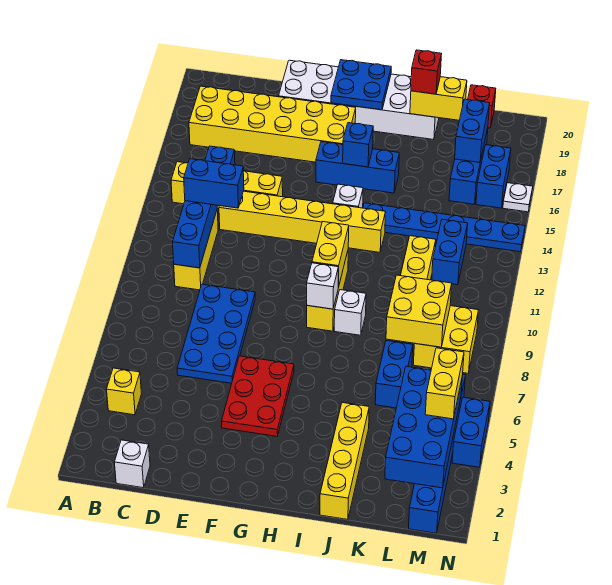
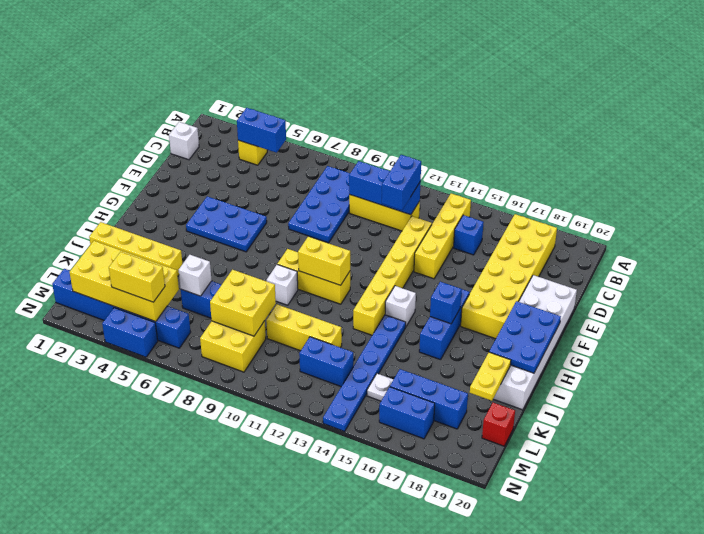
blue 2x4 plate [177,284,255,383] -> blue 2x4 plate turned to [288,166,350,243]
red 2x3 plate [222,356,294,436] -> blue 2x3 plate [186,196,267,252]
blue 2x2 plate [331,60,391,110] -> blue 2x3 plate [489,301,561,373]
white 1x1 brick [307,263,338,309] -> white 1x1 brick moved to [179,255,212,296]
yellow 1x2 brick [410,77,467,120] -> yellow 1x2 plate [470,352,511,401]
red 1x1 brick [411,50,441,94] -> none
blue 2x4 brick [385,366,462,488] -> yellow 2x4 brick [70,241,179,322]
blue 1x2 brick [455,99,490,163] -> blue 1x2 brick moved to [237,108,286,153]
white 1x1 plate [503,183,533,212] -> white 1x1 plate moved to [367,374,394,401]

